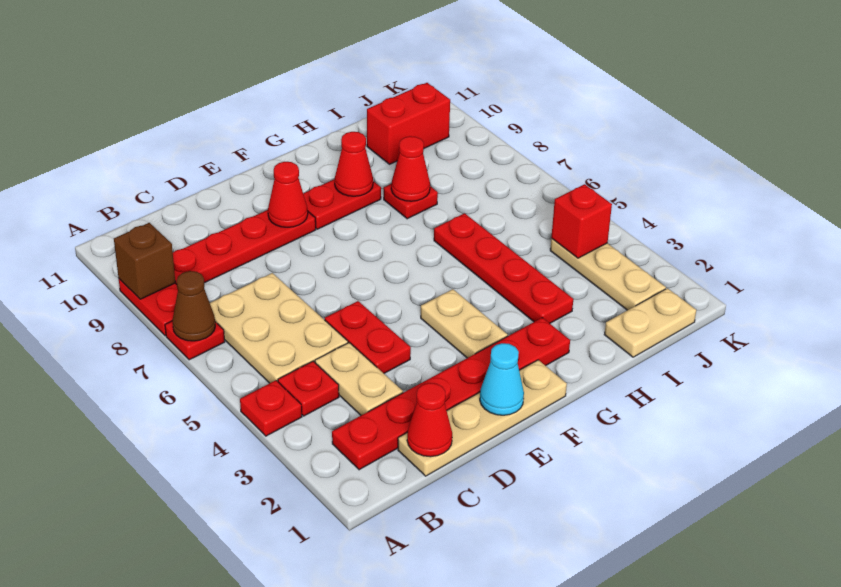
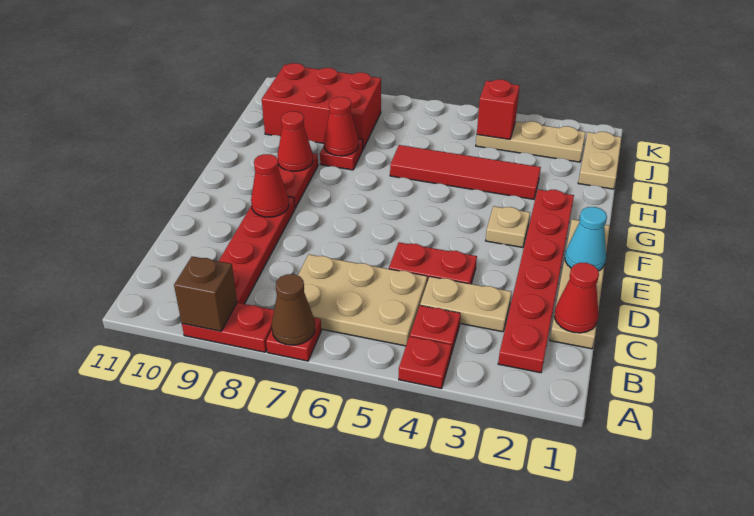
tan 1x2 plate [421,289,508,358] -> tan 1x1 plate [486,206,530,248]
red 1x4 plate [434,213,573,323] -> red 1x4 tile [390,145,541,199]
red 1x2 brick [367,83,450,164] -> red 2x3 brick [262,63,381,149]

